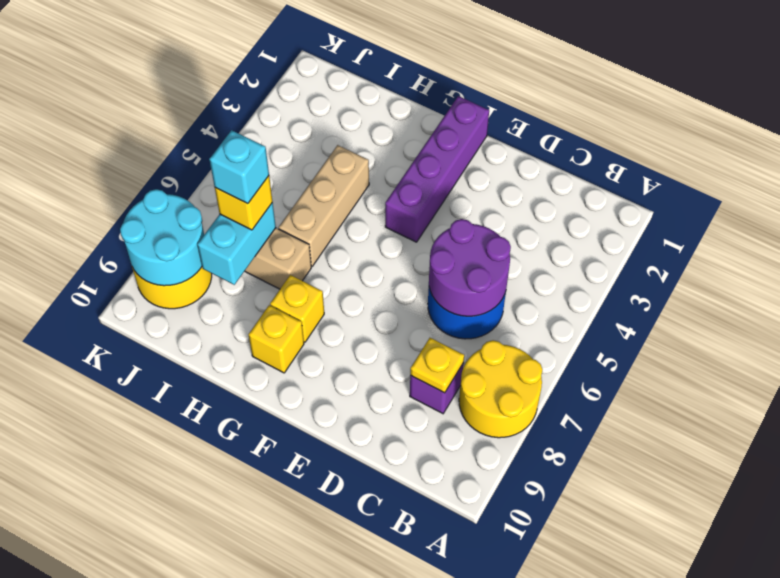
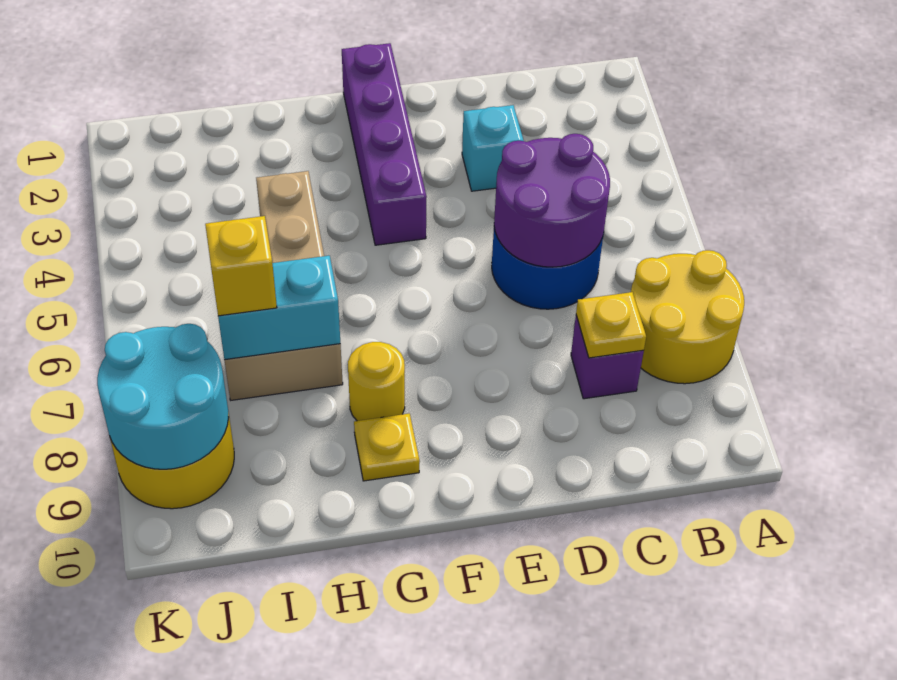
yellow 1x1 brick [270,275,324,342] -> yellow 1x1 round brick [348,342,405,421]
yellow 1x1 brick [249,305,304,373] -> yellow 1x1 plate [354,413,420,481]
cyan 1x2 brick [197,203,276,285] -> cyan 1x2 brick turned to [218,256,340,360]
cyan 1x1 brick [209,130,269,204] -> cyan 1x1 brick moved to [462,105,524,191]

